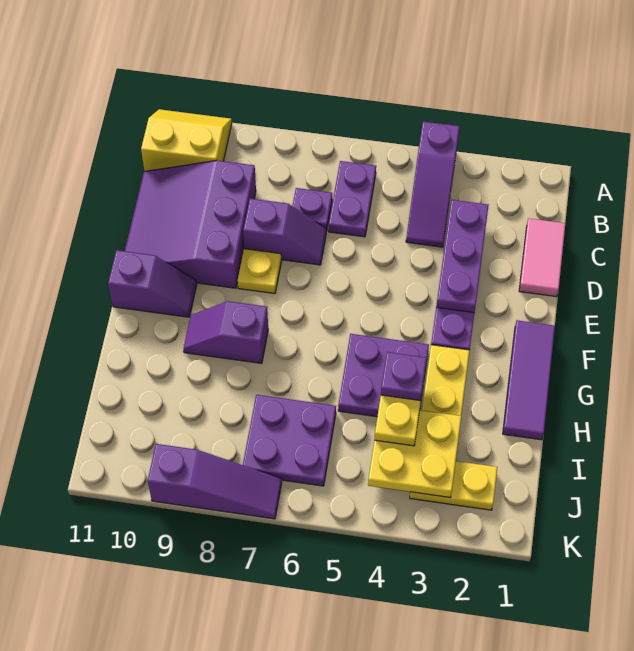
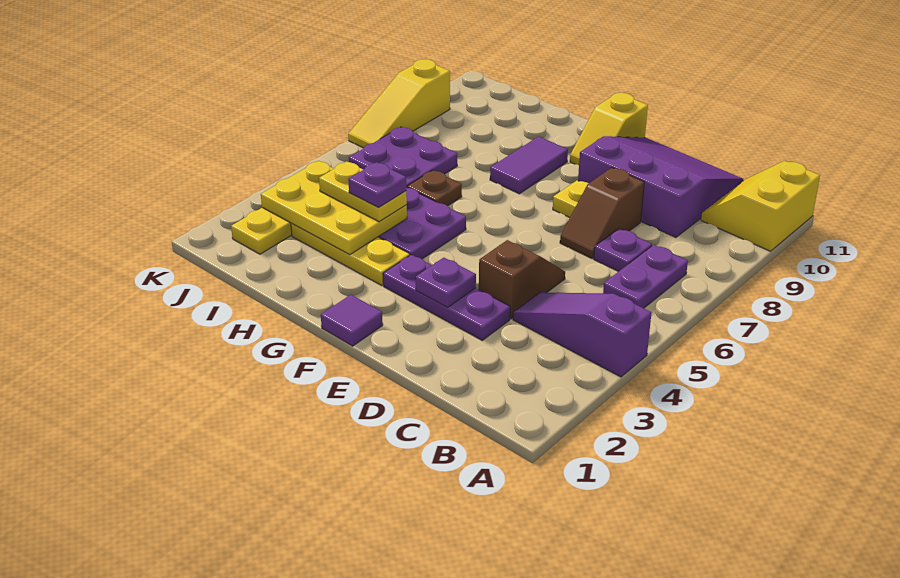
yellow 2x2 slope [141,109,232,171] -> yellow 2x2 slope turned to [701,161,820,251]
purple 1x2 plate [329,161,376,237] -> purple 1x2 plate turned to [603,245,688,308]
pink 1x2 tile [519,218,565,297] -> none
purple 1x3 plate [436,200,489,313] -> purple 1x1 plate [416,258,476,307]
none -> brown 1x2 slope [479,240,565,319]
purple 1x2 slope [243,198,326,265] -> brown 1x2 slope [560,168,644,258]
purple 1x3 tile [503,320,555,440] -> purple 1x1 tile [321,295,383,346]
purple 1x2 slope [108,250,197,317] -> yellow 1x2 slope [570,93,648,165]
purple 1x2 slope [183,301,268,363] -> purple 1x2 tile [490,136,568,194]
none -> brown 1x1 plate [407,170,462,206]
yellow 2x2 plate [368,410,461,498] -> yellow 2x3 plate [261,161,407,255]
purple 1x3 slope [148,444,282,519] -> yellow 1x3 slope [348,59,450,148]

